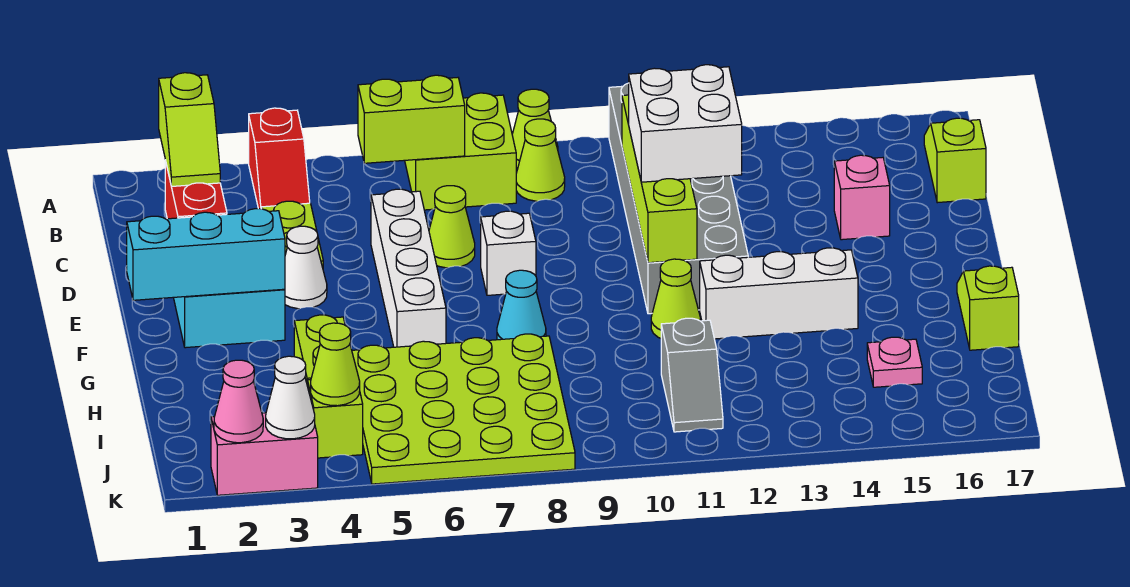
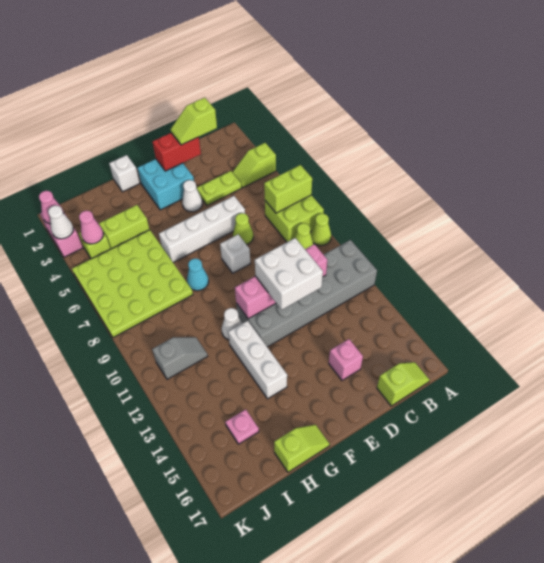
red 1x2 slope [249,108,310,209] -> lime 1x2 slope [233,143,276,188]
lime 1x2 brick [358,75,465,163] -> lime 1x2 brick turned to [264,165,312,213]
lime 1x4 brick [622,95,697,263] -> pink 1x4 brick [235,244,327,319]
cyan 1x3 brick [127,209,285,300] -> none
none -> white 1x1 brick [109,155,140,192]
lime 1x1 cone [651,259,700,338] -> white 1x1 cone [222,308,242,340]
grey 1x2 slope [661,318,723,432] -> grey 1x2 slope turned to [152,337,208,379]
lime 1x1 cone [311,323,360,406] -> pink 1x1 cone [79,211,103,244]

